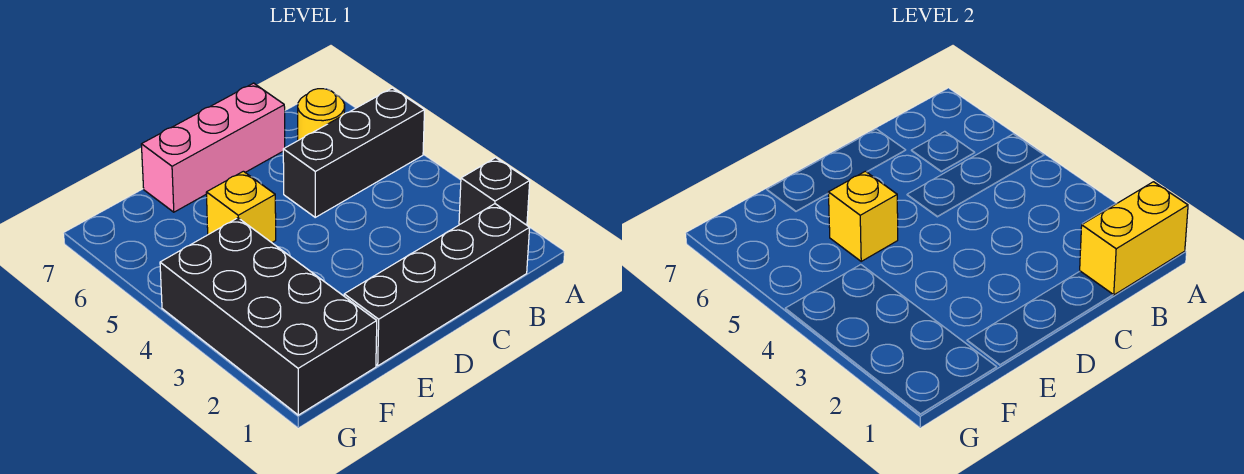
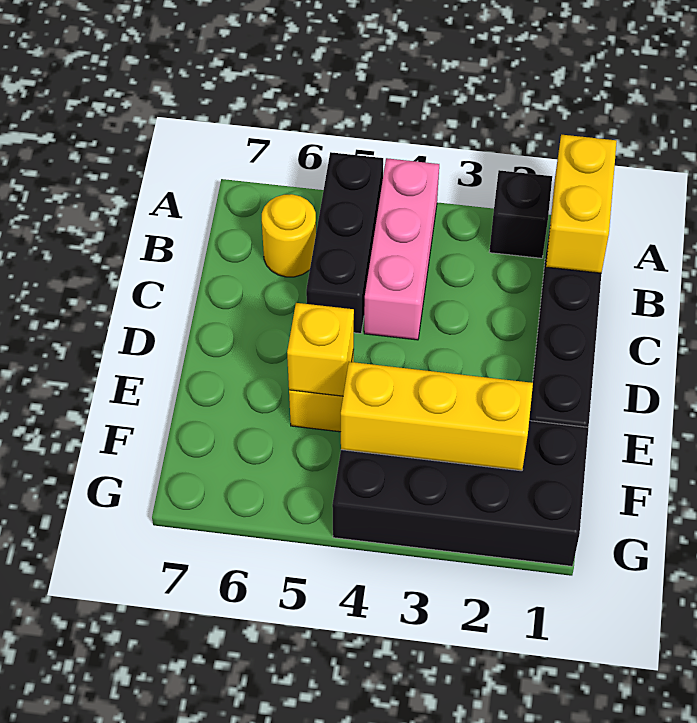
pink 1x3 brick [141,83,285,212] -> pink 1x3 brick moved to [364,158,439,340]
none -> yellow 1x3 brick [341,362,533,471]

